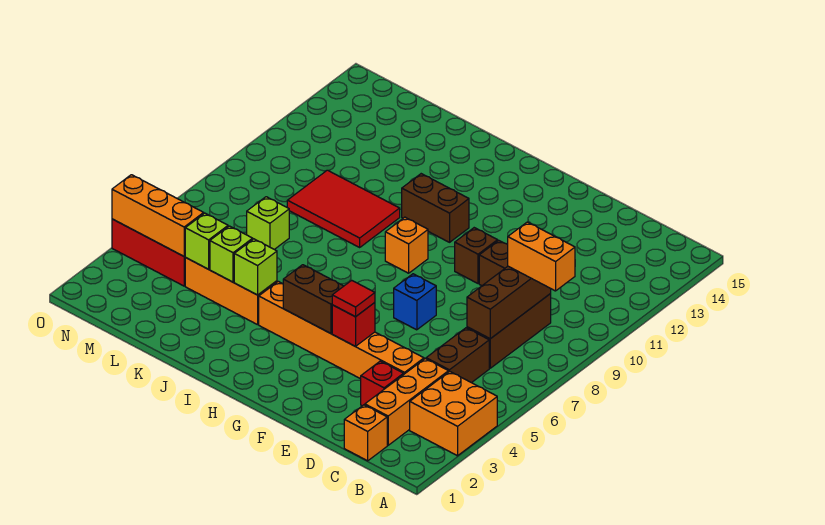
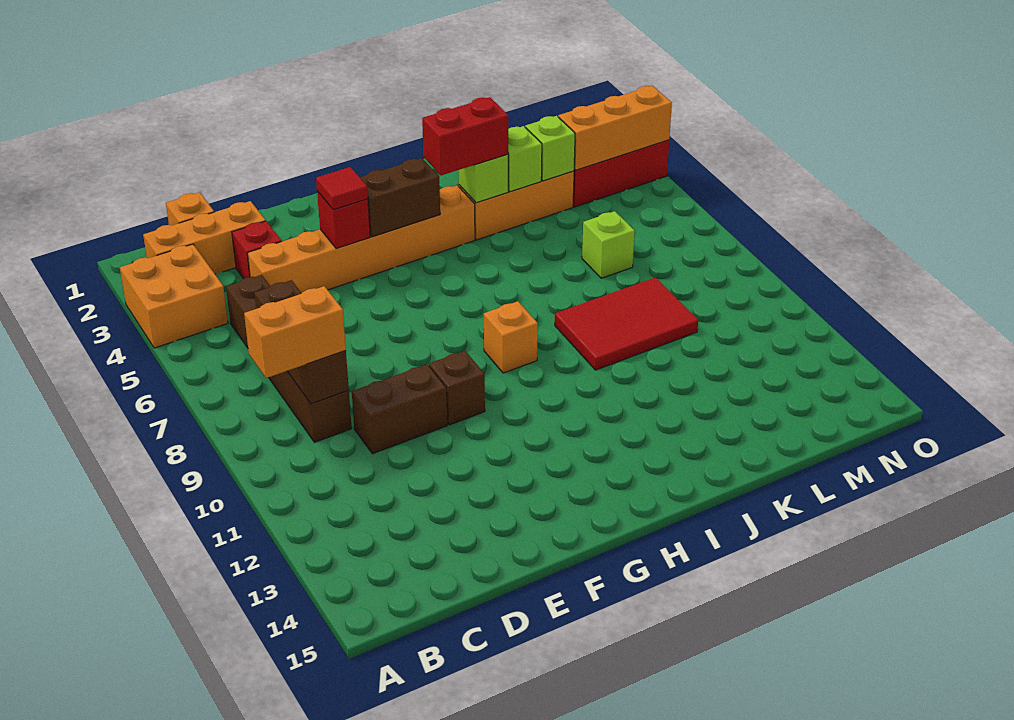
orange 1x3 brick [365,359,448,445] -> orange 1x3 brick turned to [143,201,266,274]
blue 1x1 brick [394,274,436,330] -> none
brown 1x2 brick [402,174,469,242] -> none
none -> red 1x2 brick [422,97,508,175]

